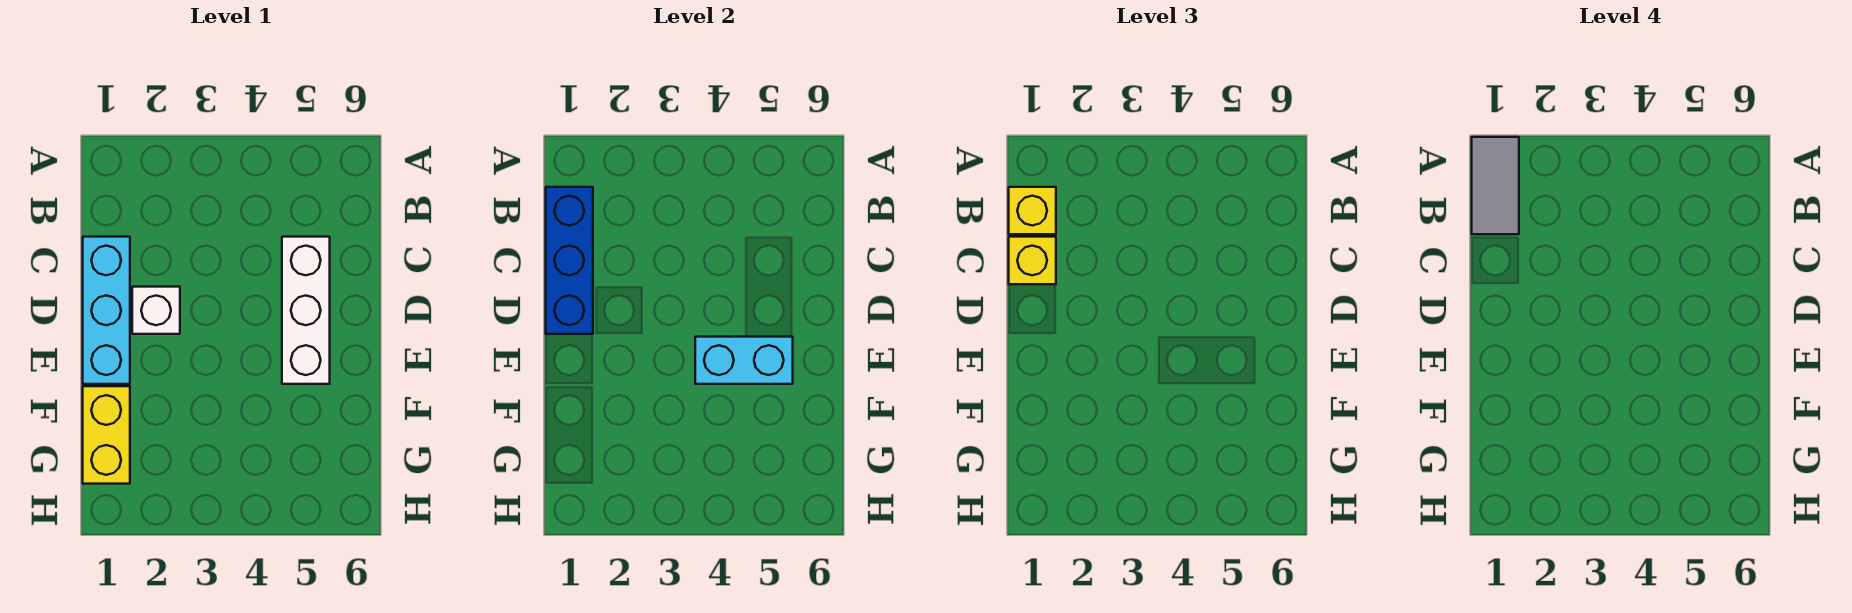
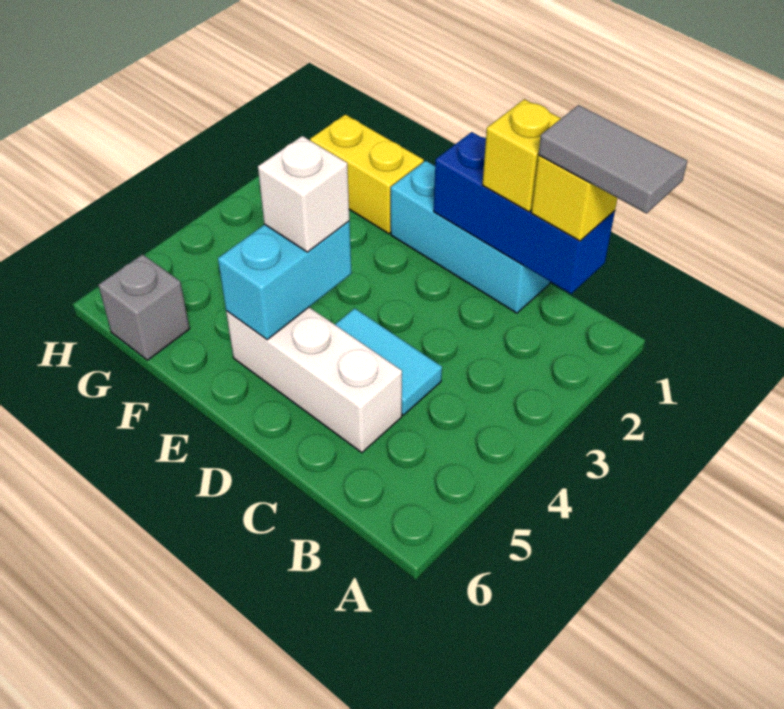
none -> cyan 1x2 tile [335,308,442,415]
white 1x1 brick [132,287,180,334] -> white 1x1 brick moved to [258,136,350,252]
none -> grey 1x1 brick [98,254,190,360]

